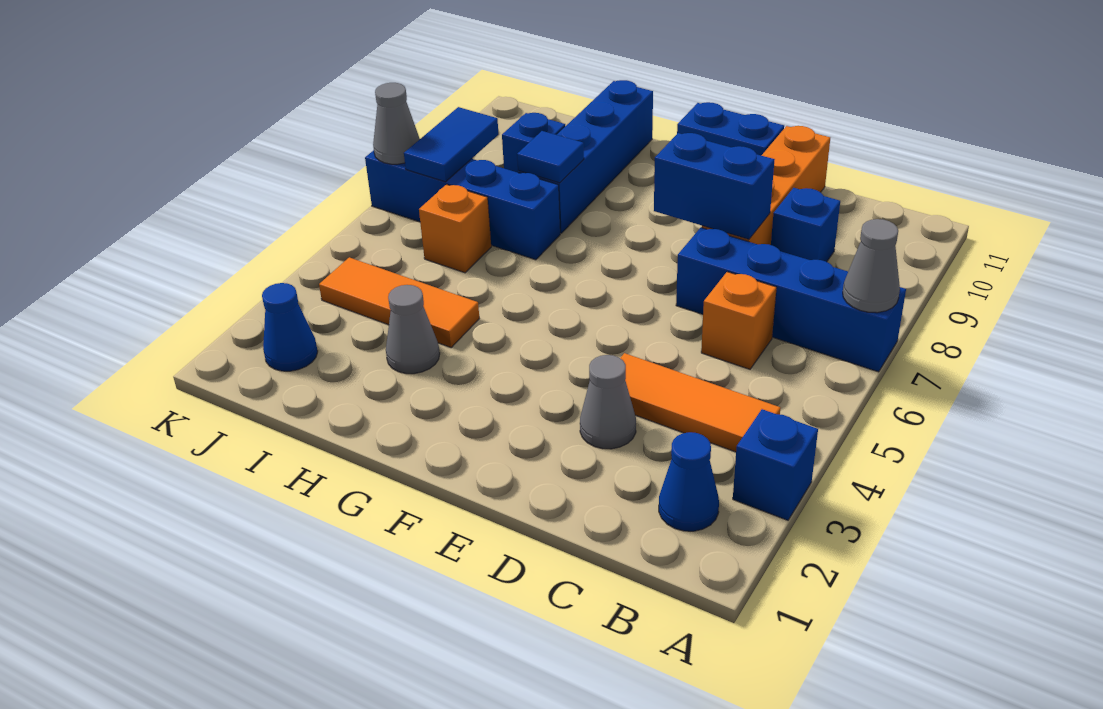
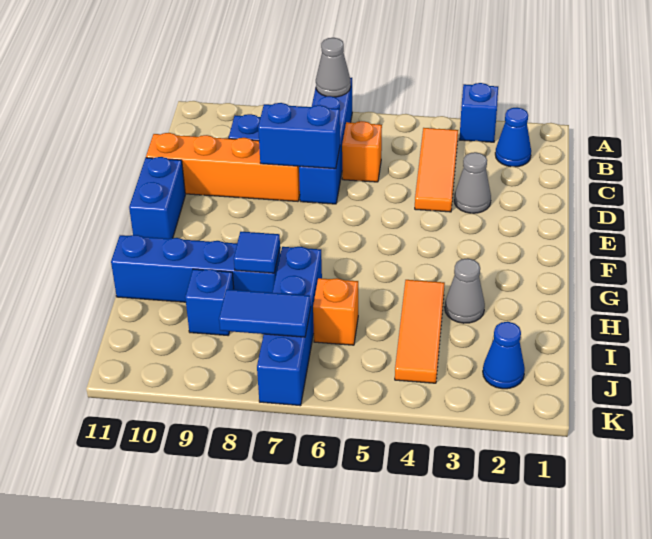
blue 1x2 brick [654,133,775,239] -> blue 1x2 brick turned to [258,103,340,169]
grey 1x1 cone [373,83,420,164] -> none

